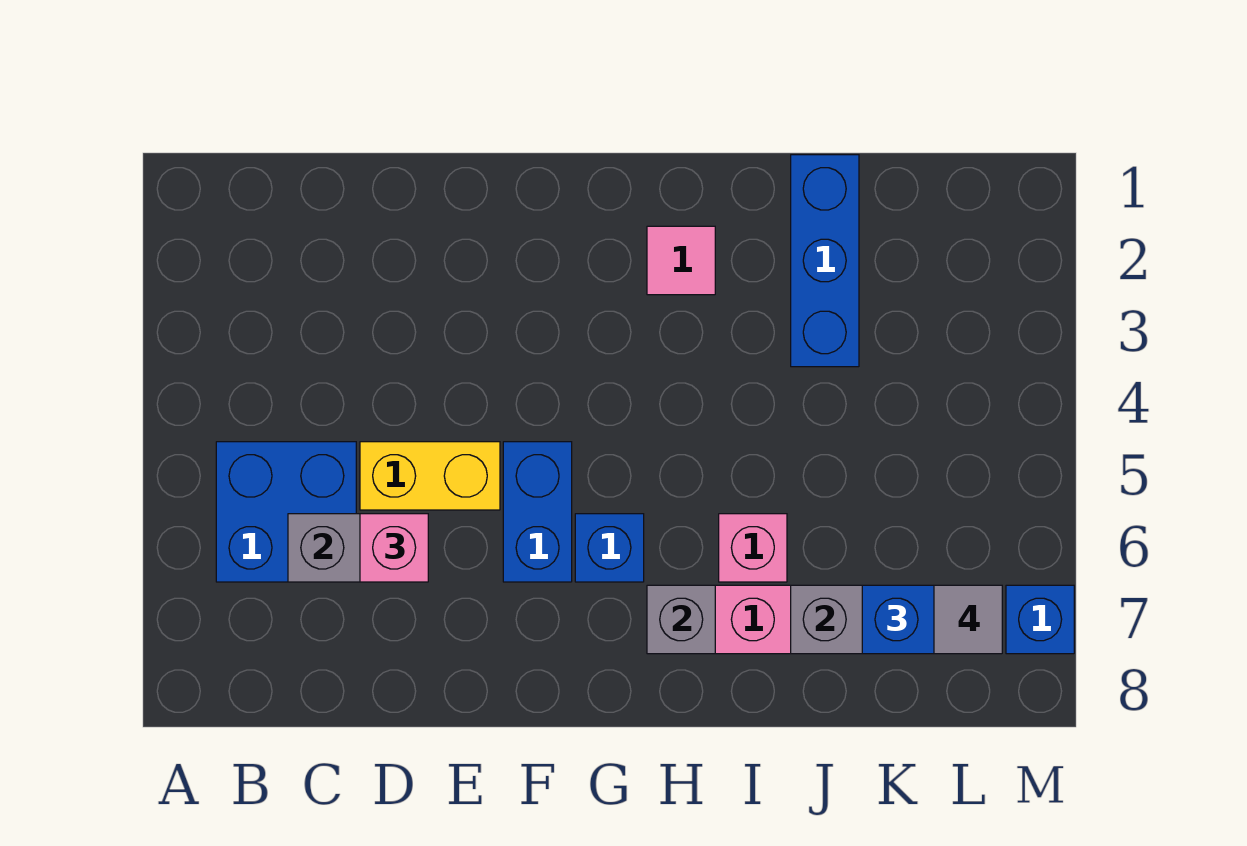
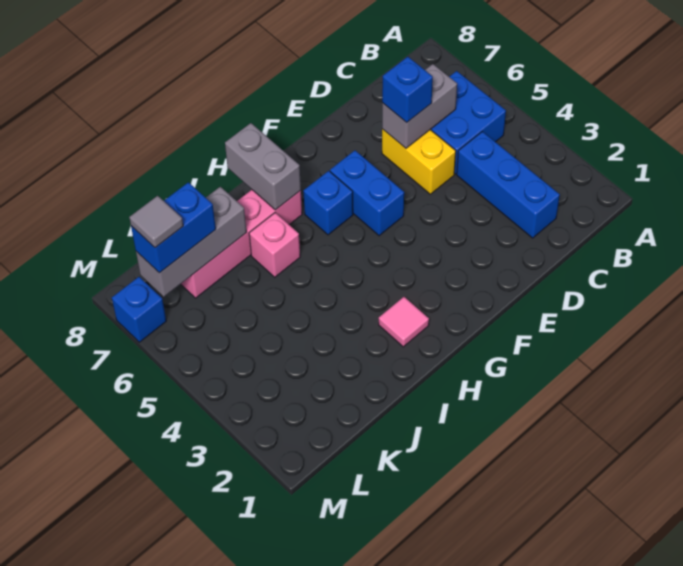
yellow 1x2 brick [360,442,500,510] -> yellow 1x2 brick turned to [382,129,456,194]
pink 1x1 brick [360,514,428,582] -> blue 1x1 brick [382,57,433,123]
grey 1x1 brick [647,585,715,654] -> grey 1x2 brick [225,123,301,210]
blue 1x3 brick [791,155,859,367] -> blue 1x3 brick moved to [457,132,560,238]

